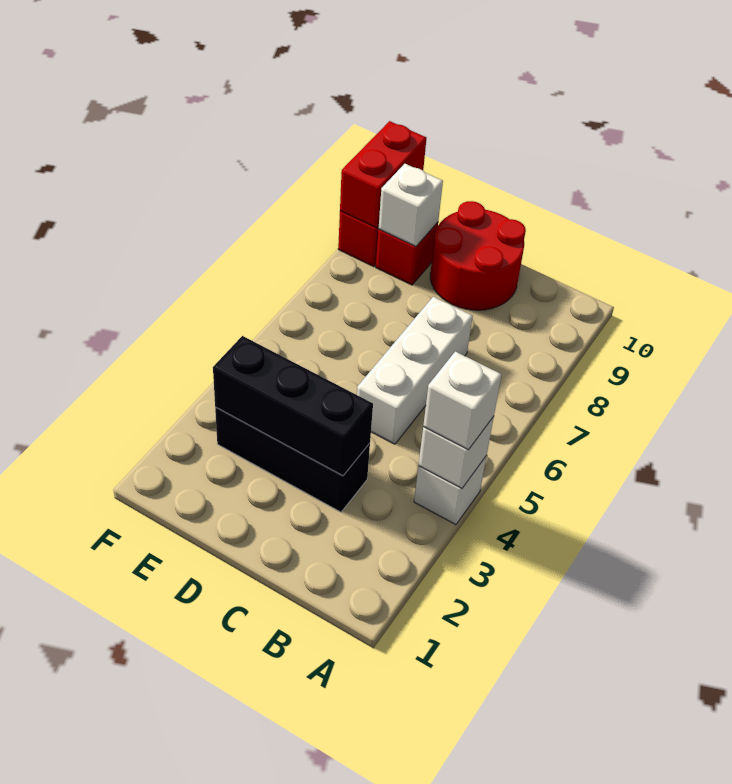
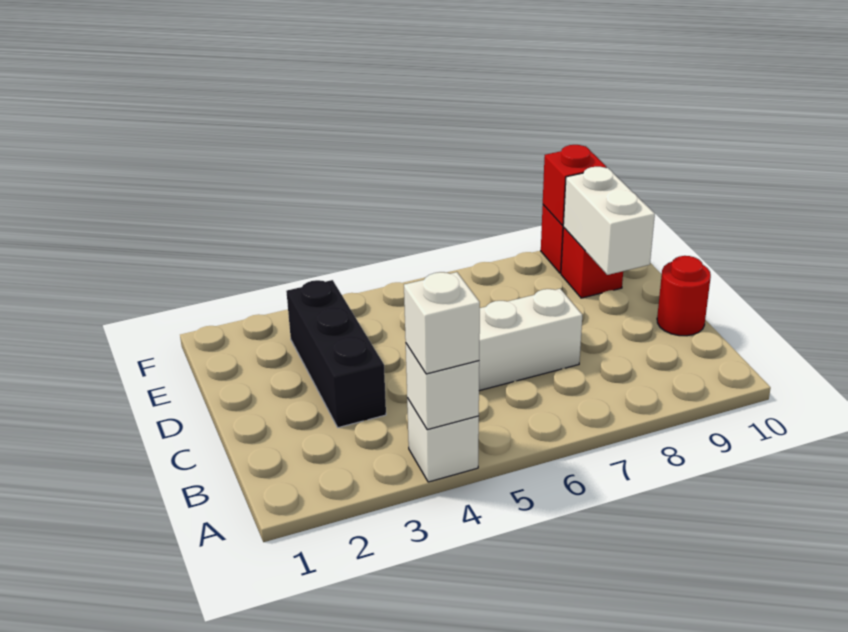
black 1x3 brick [213,336,373,476] -> none
red 2x2 round brick [430,201,526,310] -> red 1x1 round brick [657,256,711,336]
white 1x1 brick [379,164,443,247] -> white 1x2 brick [563,167,655,275]
red 1x2 brick [340,121,427,228] -> red 1x1 brick [543,145,607,225]

